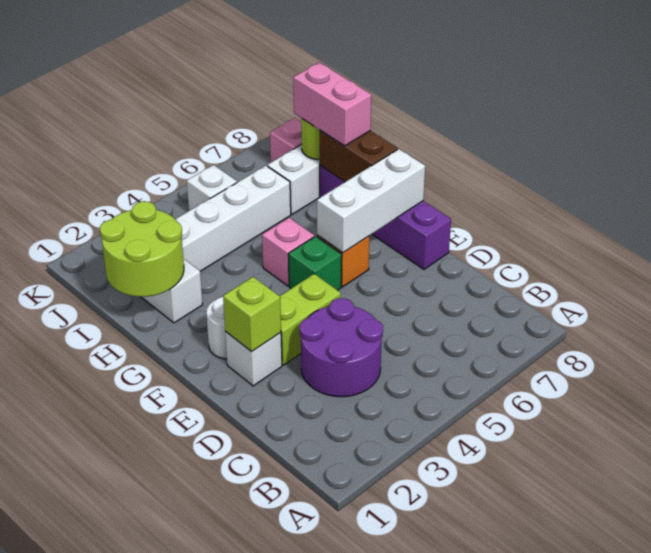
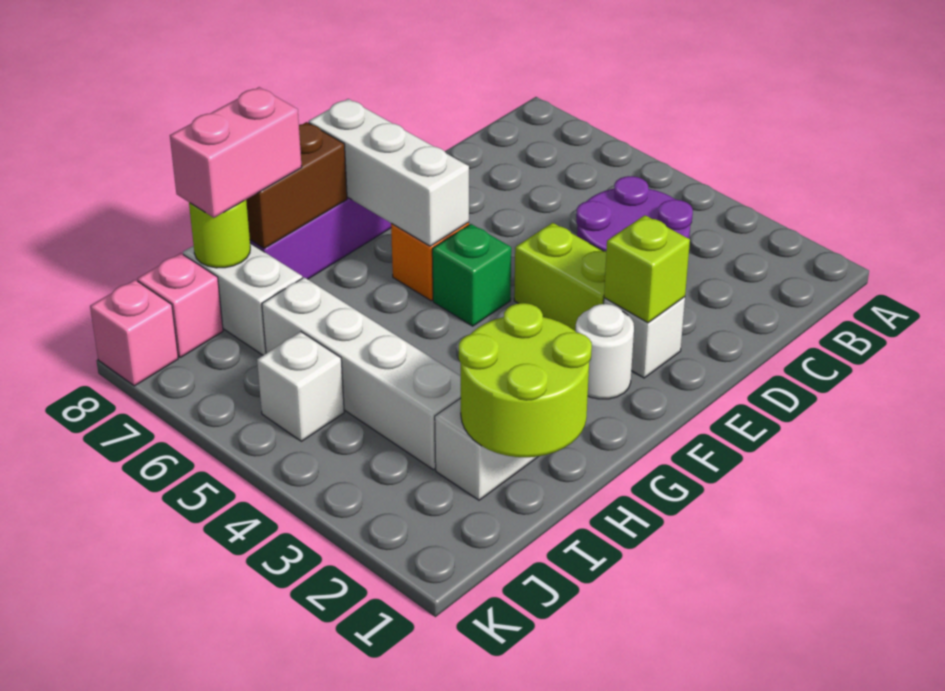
pink 1x1 brick [262,218,314,286] -> pink 1x1 brick moved to [90,280,178,386]

